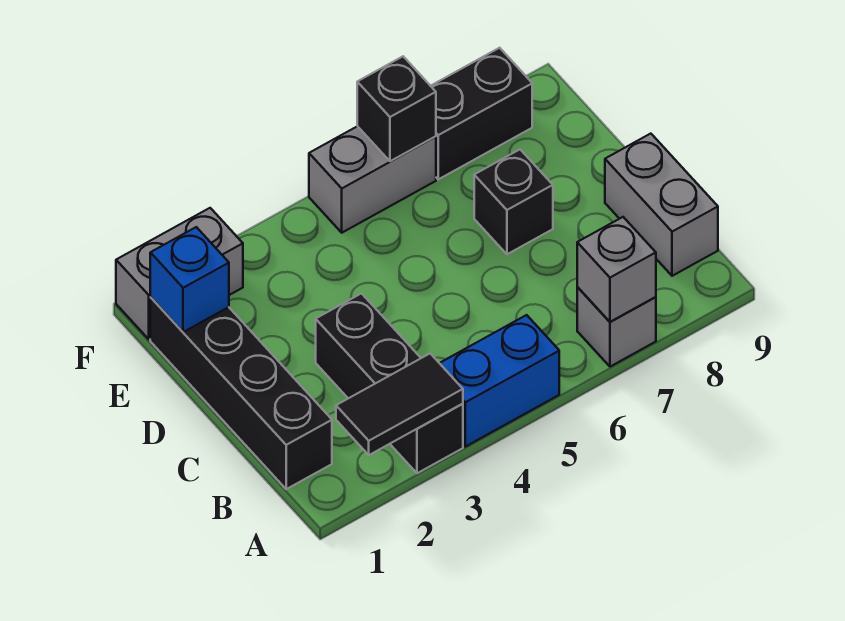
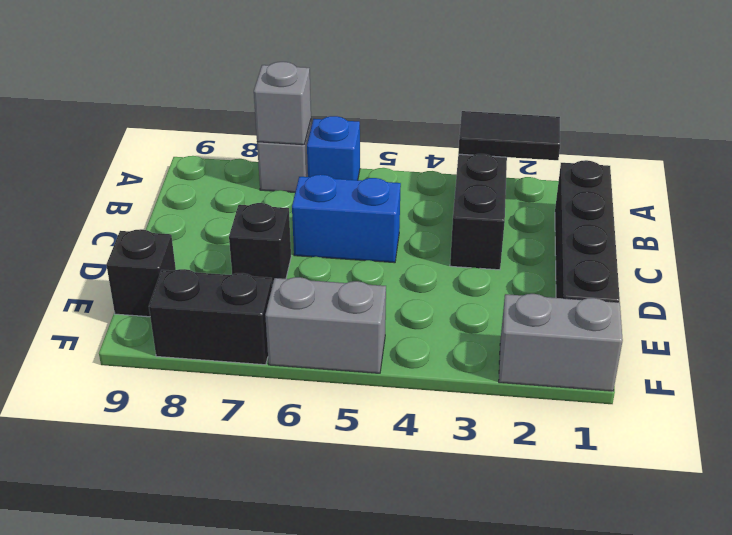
blue 1x2 brick [440,315,559,447] -> blue 1x2 brick moved to [292,175,401,263]
grey 1x2 brick [605,134,718,276] -> none
blue 1x1 brick [150,227,229,332] -> blue 1x1 brick moved to [307,116,360,180]
black 1x1 brick [357,57,436,161] -> black 1x1 brick moved to [106,229,176,317]

